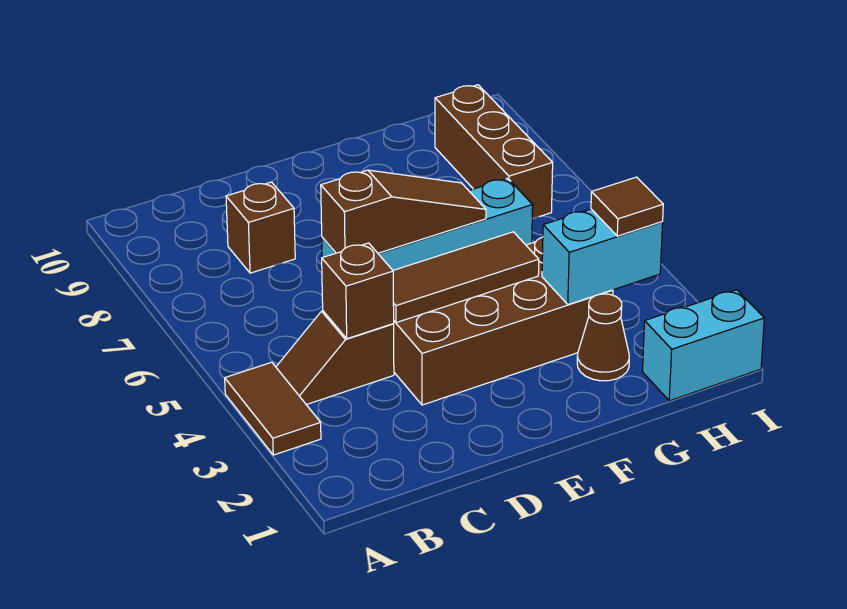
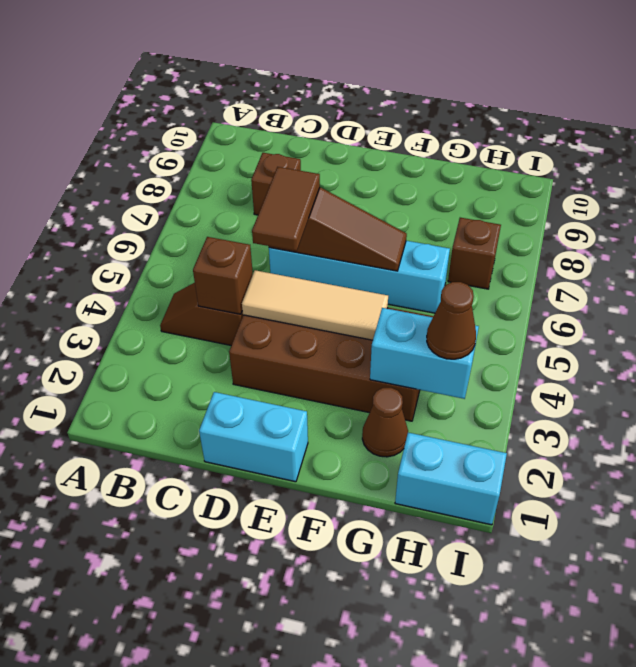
brown 1x2 tile [225,362,321,455] -> brown 1x2 tile moved to [252,167,320,251]
none -> cyan 1x2 brick [199,392,308,482]
brown 1x3 tile [393,232,539,323] -> tan 1x3 tile [242,270,388,340]
brown 1x1 tile [591,177,663,236] -> brown 1x1 cone [427,282,476,359]
brown 1x3 brick [435,85,553,219] -> brown 1x1 brick [448,218,501,289]

